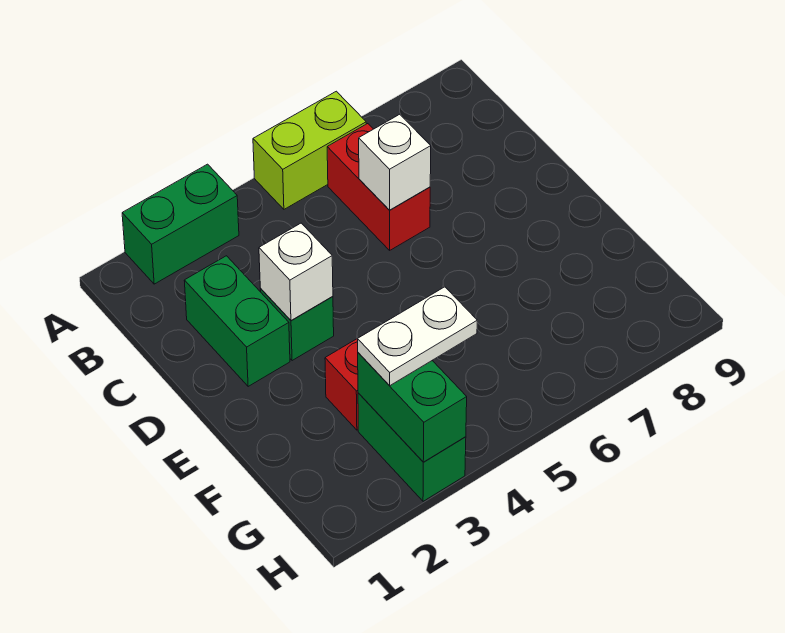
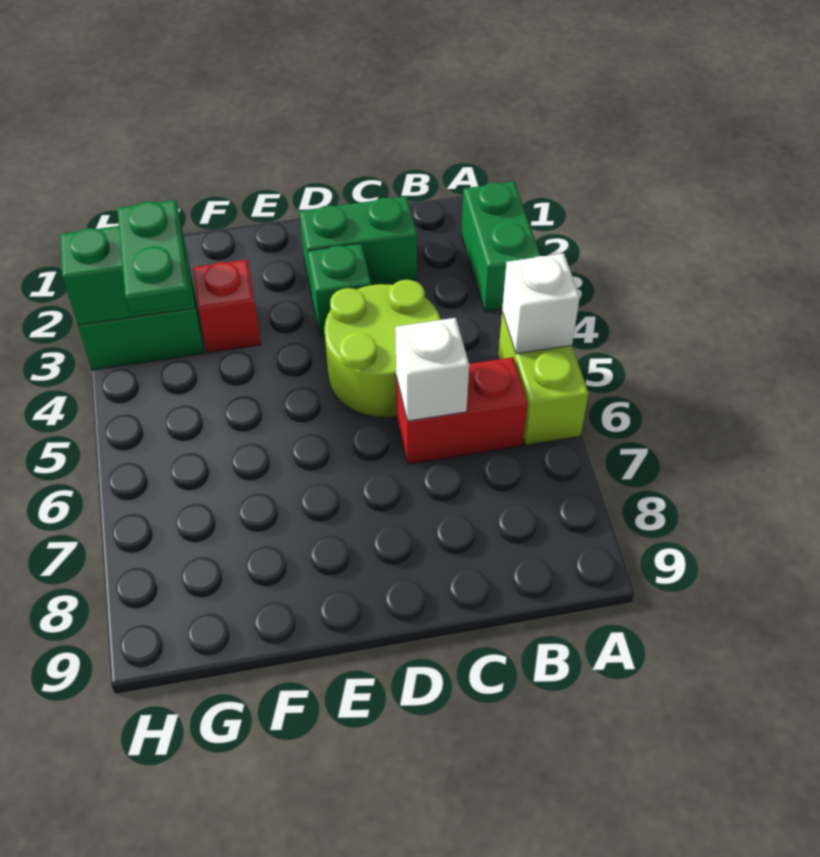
none -> lime 2x2 round brick [324,280,441,418]
white 1x1 brick [259,223,333,320] -> white 1x1 brick moved to [502,253,580,354]
white 1x2 plate [358,287,477,386] -> green 1x2 plate [117,200,191,313]

